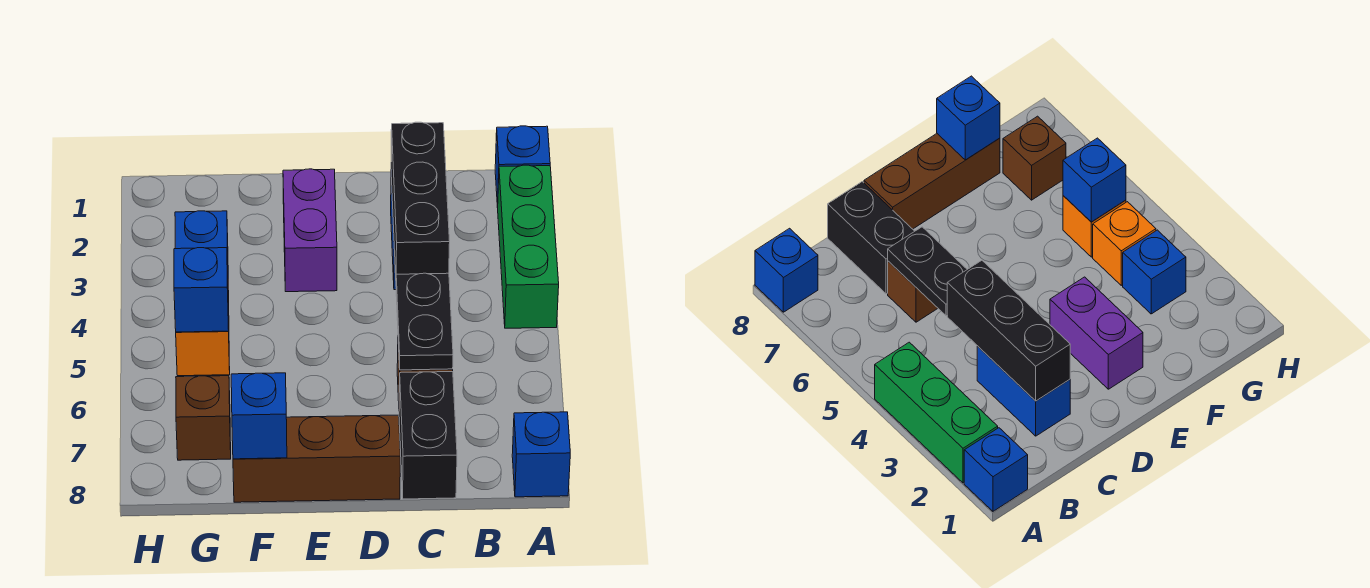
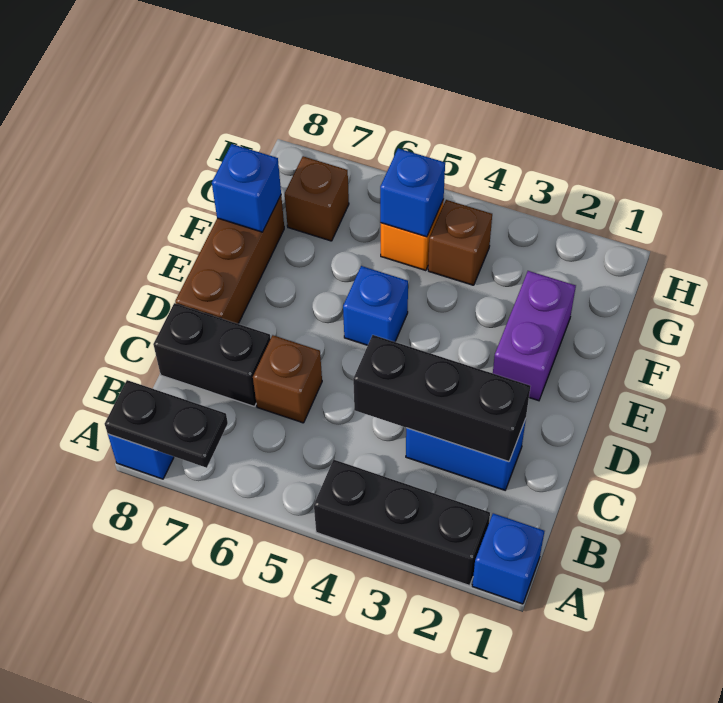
green 1x3 brick [498,165,559,328] -> black 1x3 brick [314,460,490,586]
black 1x2 plate [396,273,453,370] -> black 1x2 plate moved to [105,380,228,468]
purple 1x2 brick [283,169,337,292] -> purple 1x2 brick turned to [493,271,576,401]
blue 1x1 brick [175,211,228,252] -> blue 1x1 brick moved to [343,266,408,345]
orange 1x1 brick [1093,202,1156,285] -> brown 1x1 brick [428,200,492,285]

